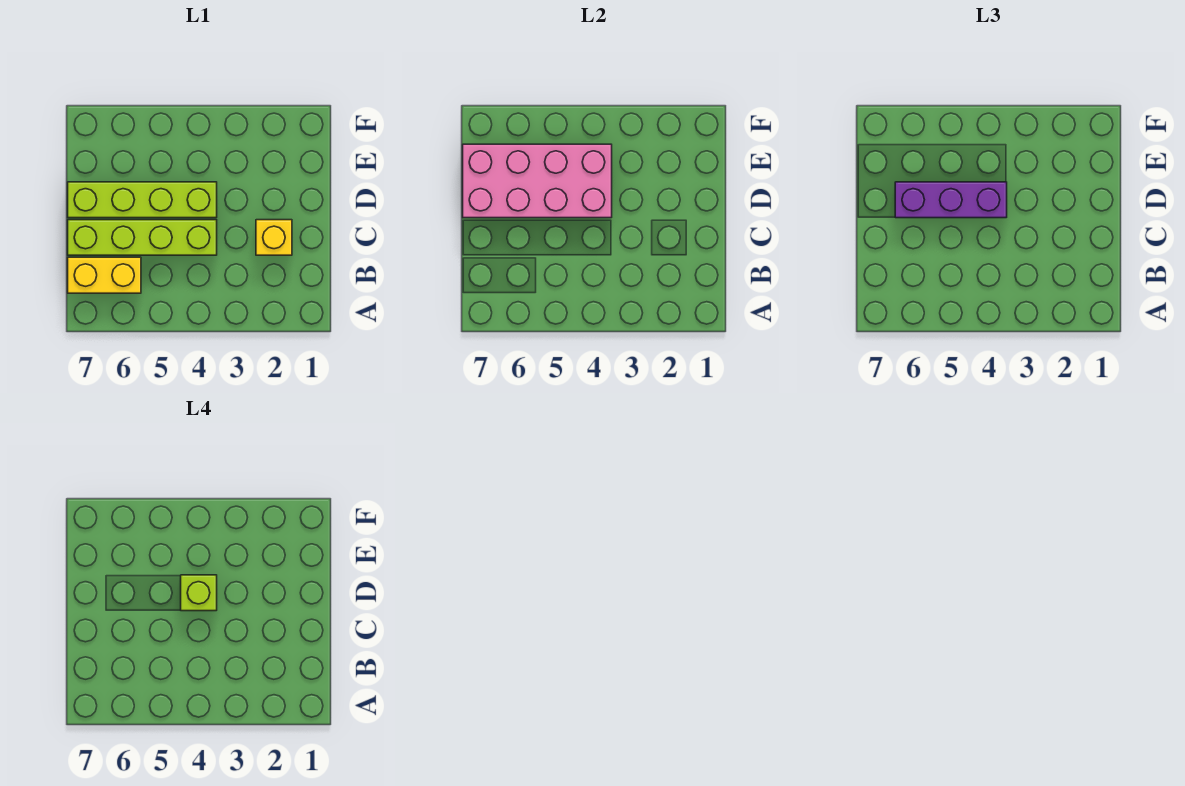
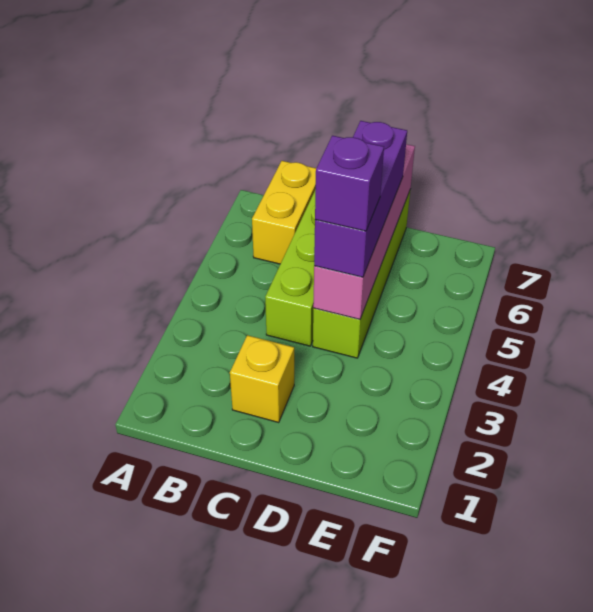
pink 2x4 brick [463,144,612,218] -> pink 1x4 brick [313,144,415,319]
lime 1x1 brick [181,575,217,611] -> purple 1x1 brick [315,136,384,231]

